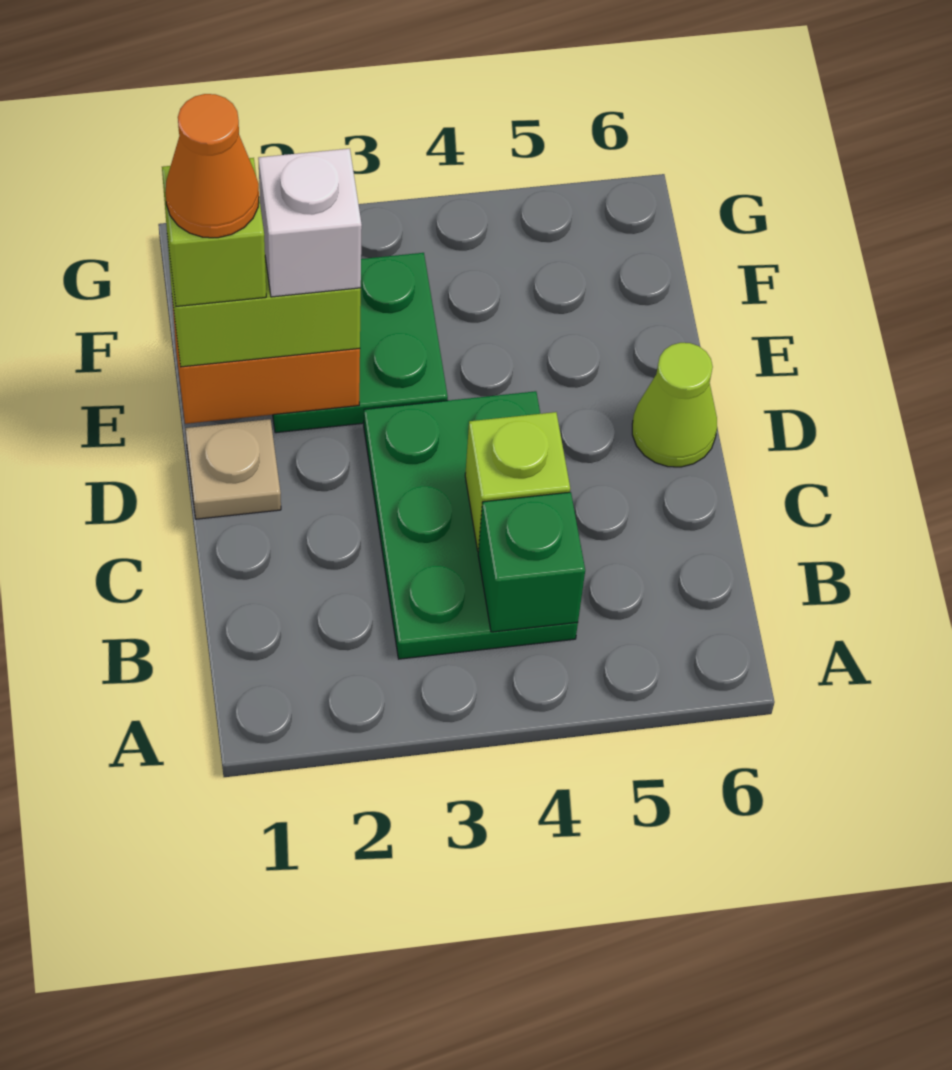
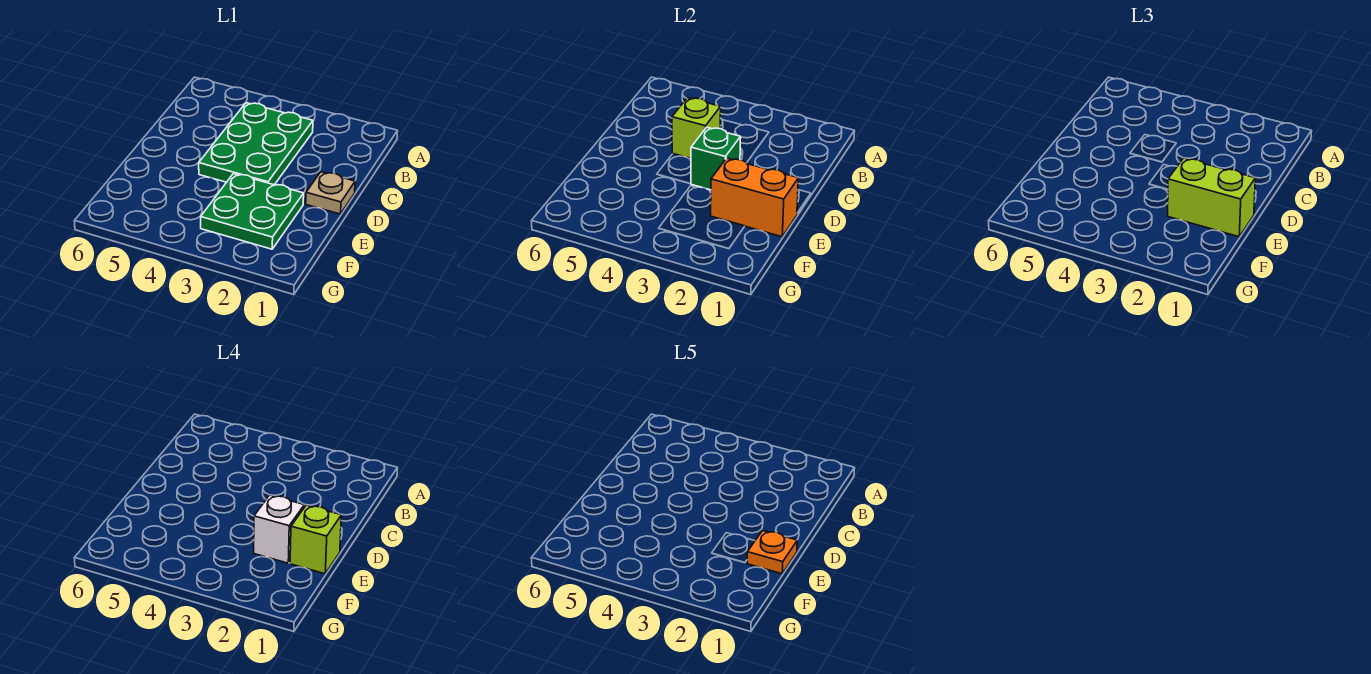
green 1x1 brick [478,492,585,632] -> green 1x1 brick moved to [691,127,741,190]
lime 1x1 cone [632,343,717,467] -> none
orange 1x1 cone [165,94,259,238] -> orange 1x1 plate [747,531,797,574]

